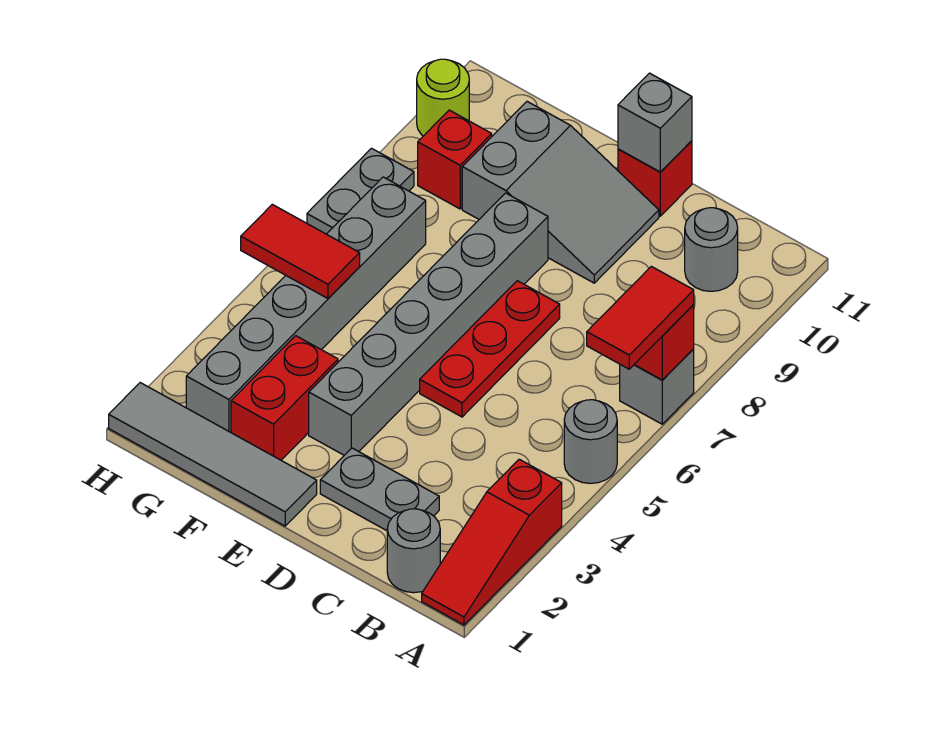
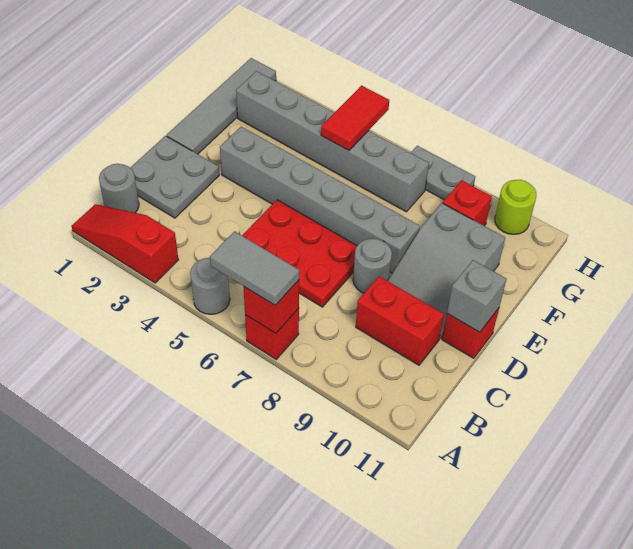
red 1x2 tile [587,266,694,369] -> grey 1x2 tile [210,231,299,305]
grey 1x1 brick [620,349,694,424] -> red 1x1 brick [245,308,299,359]
grey 1x1 round brick [685,208,738,291] -> grey 1x1 round brick moved to [353,239,392,293]
grey 1x2 plate [320,448,439,531] -> grey 2x2 plate [130,136,219,218]
red 1x3 plate [420,281,560,417] -> red 2x3 plate [242,200,357,307]
red 1x2 brick [231,336,338,460] -> red 1x2 brick moved to [356,276,444,365]

